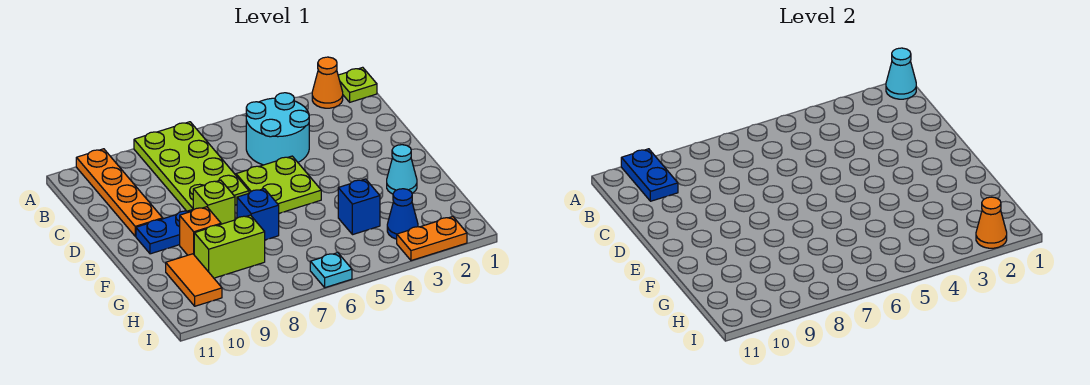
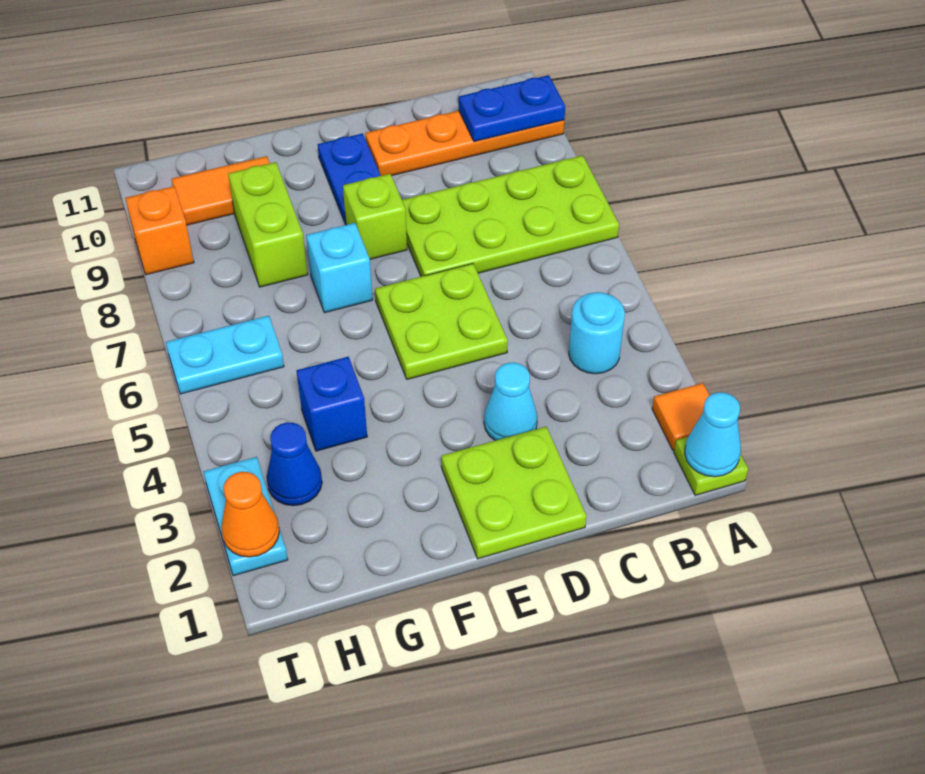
orange 1x1 cone [312,57,343,108] -> orange 1x1 tile [652,383,710,450]
cyan 2x2 round brick [246,93,309,165] -> cyan 1x1 round brick [569,292,625,374]
none -> lime 2x2 plate [441,427,586,559]
cyan 1x1 cone [387,145,417,194] -> cyan 1x1 cone moved to [484,363,537,441]
blue 1x1 brick [237,189,279,240] -> cyan 1x1 brick [306,223,373,313]
orange 1x1 brick [180,207,221,255] -> orange 1x1 brick moved to [125,186,194,275]
orange 1x2 plate [397,217,467,261] -> cyan 1x2 plate [203,457,288,576]
cyan 1x1 plate [310,253,352,288] -> cyan 1x2 plate [166,316,284,394]

